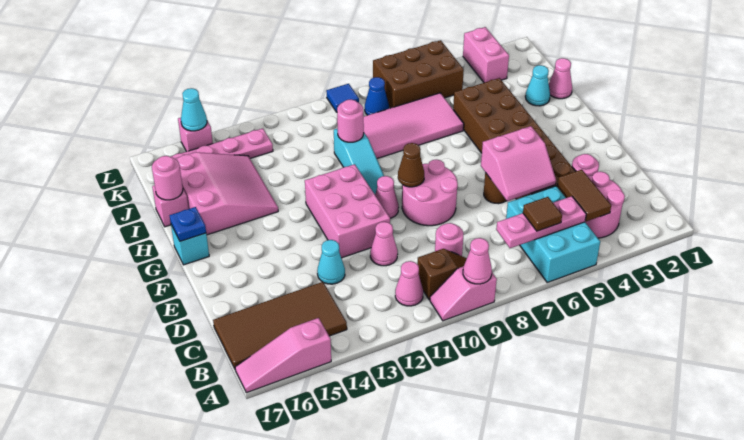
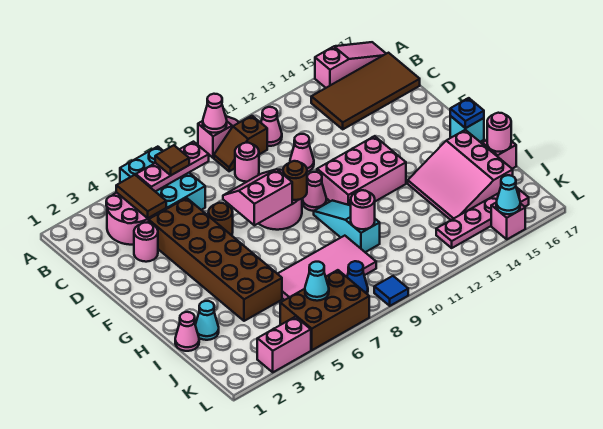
pink 2x2 slope [481,126,556,201] -> pink 2x2 slope moved to [223,169,292,225]
cyan 1x1 cone [317,240,345,284] -> cyan 1x1 cone moved to [305,262,329,301]
pink 2x3 brick [305,164,390,258] -> pink 2x3 brick turned to [317,136,406,206]
brown 1x1 cone [398,143,424,187] -> brown 1x1 round brick [283,161,307,200]
pink 1x2 brick [463,27,509,83] -> pink 1x2 brick turned to [257,317,311,372]

